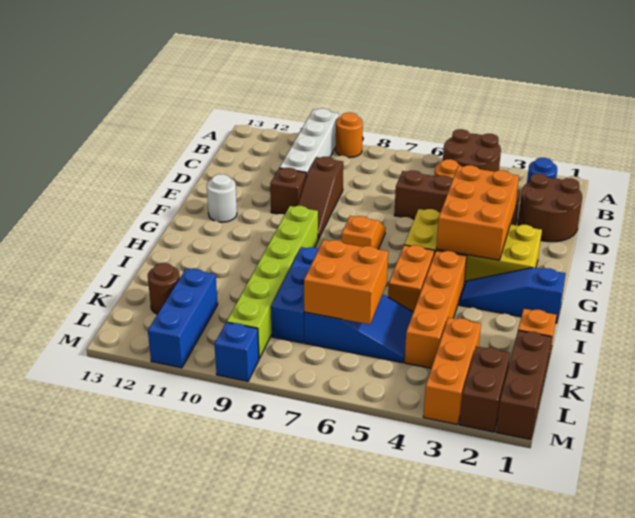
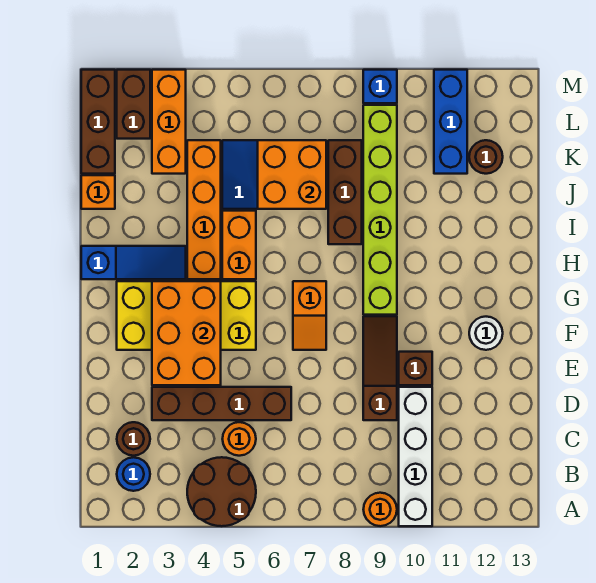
brown 2x2 round brick [518,173,582,242] -> brown 1x1 round brick [117,422,150,456]
blue 1x3 brick [271,247,319,343] -> brown 1x3 brick [328,140,362,244]

